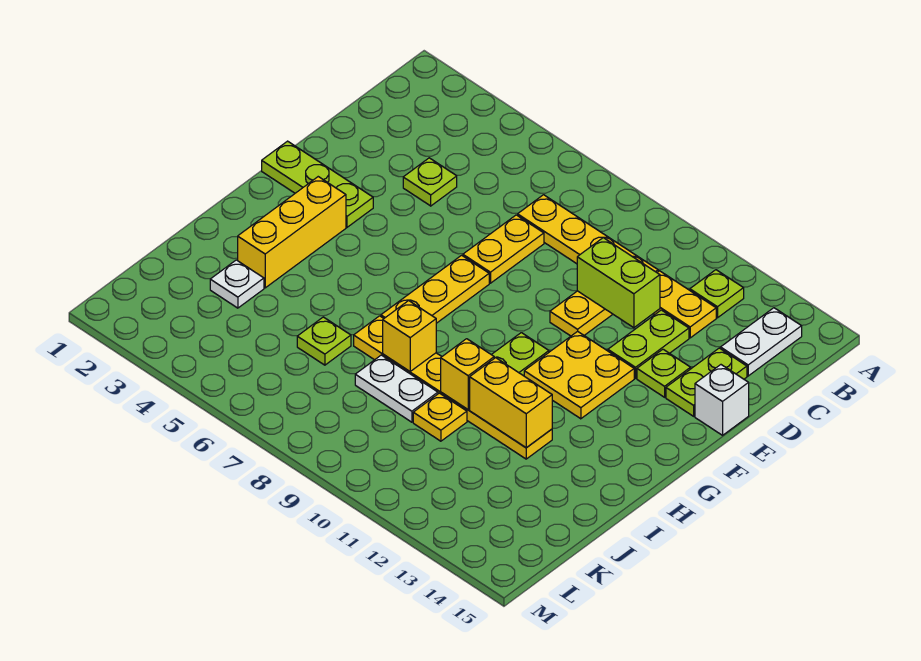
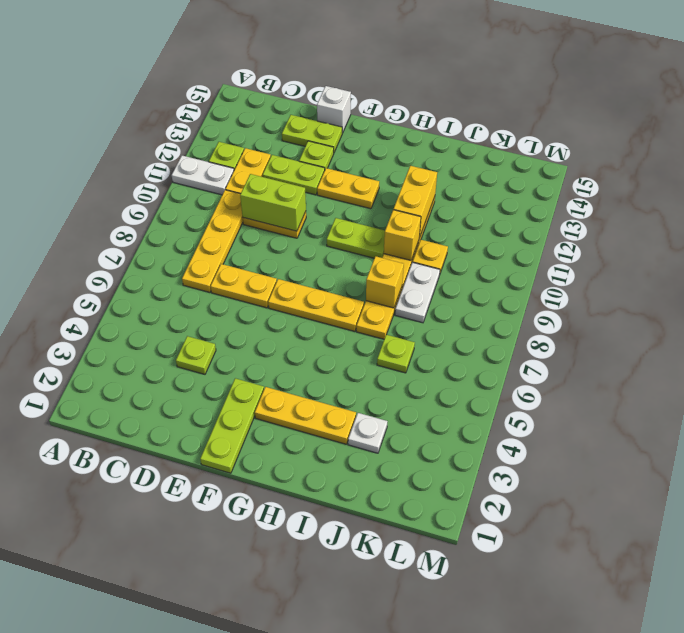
white 1x2 plate [721,308,802,376] -> white 1x2 plate moved to [172,156,234,195]
lime 1x2 brick [577,238,660,328] -> lime 1x2 brick turned to [240,174,306,231]
yellow 2x2 plate [524,331,634,419] -> yellow 1x2 plate [317,168,379,209]
yellow 1x3 brick [238,177,346,288] -> yellow 1x3 plate [255,387,356,444]

